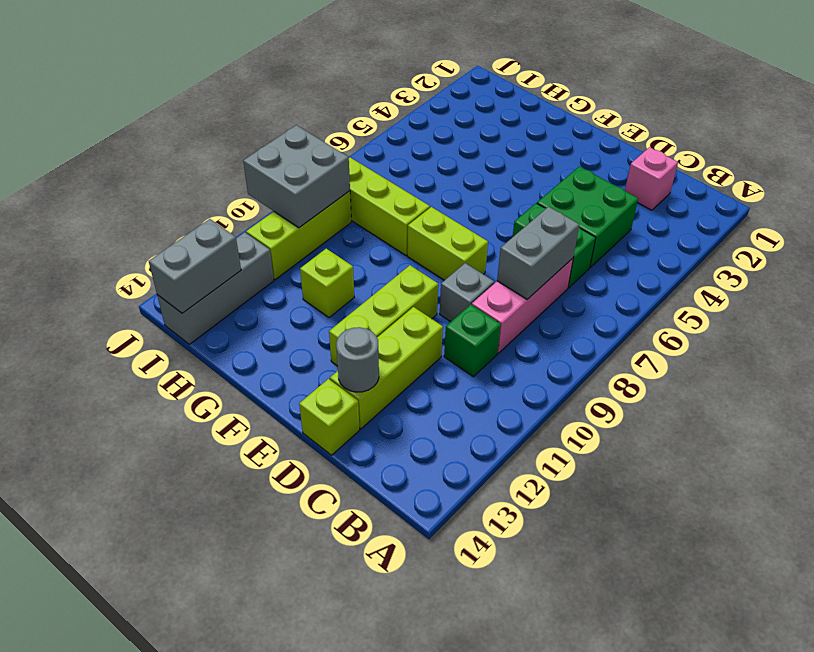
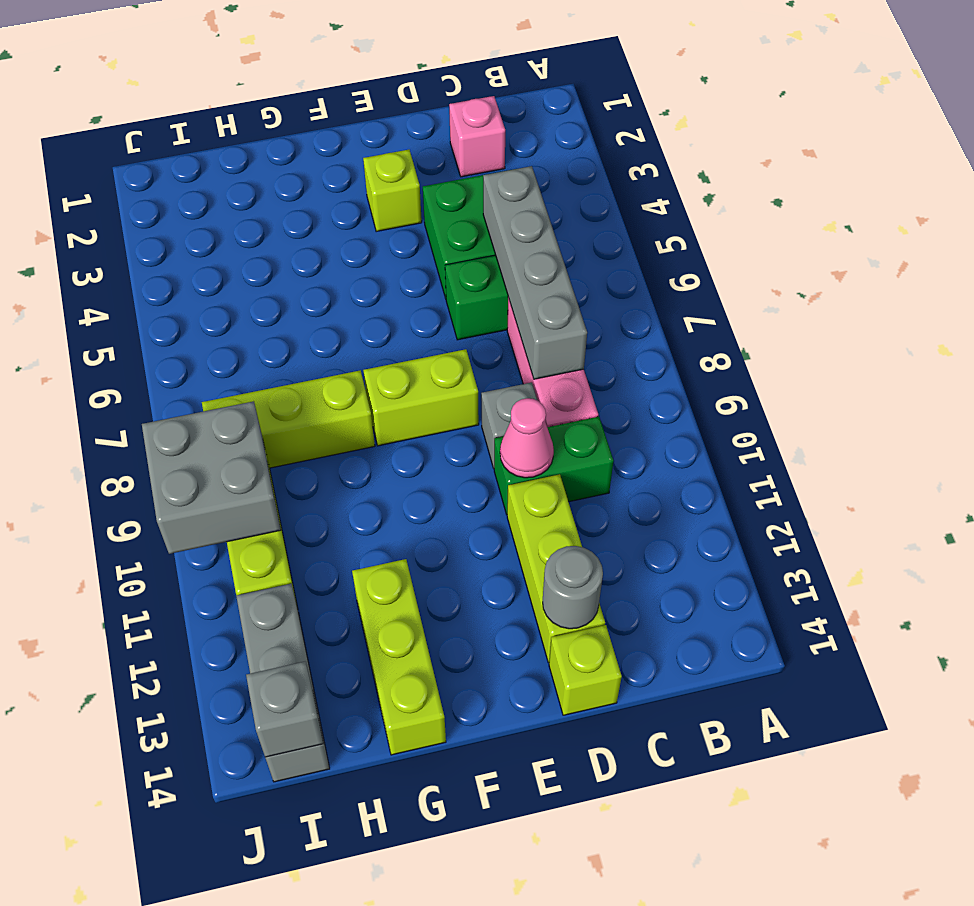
grey 1x2 brick [497,207,579,299] -> grey 1x4 brick [483,166,587,379]
green 1x1 brick [444,304,501,377] -> green 1x2 brick [494,417,614,515]
none -> pink 1x1 cone [500,398,554,478]
lime 1x3 brick [329,265,438,366] -> lime 1x3 brick moved to [352,559,446,755]
lime 1x1 brick [300,249,354,318] -> lime 1x1 brick moved to [363,150,422,232]
grey 1x2 brick [149,219,241,313] -> grey 1x1 brick [246,661,323,757]

